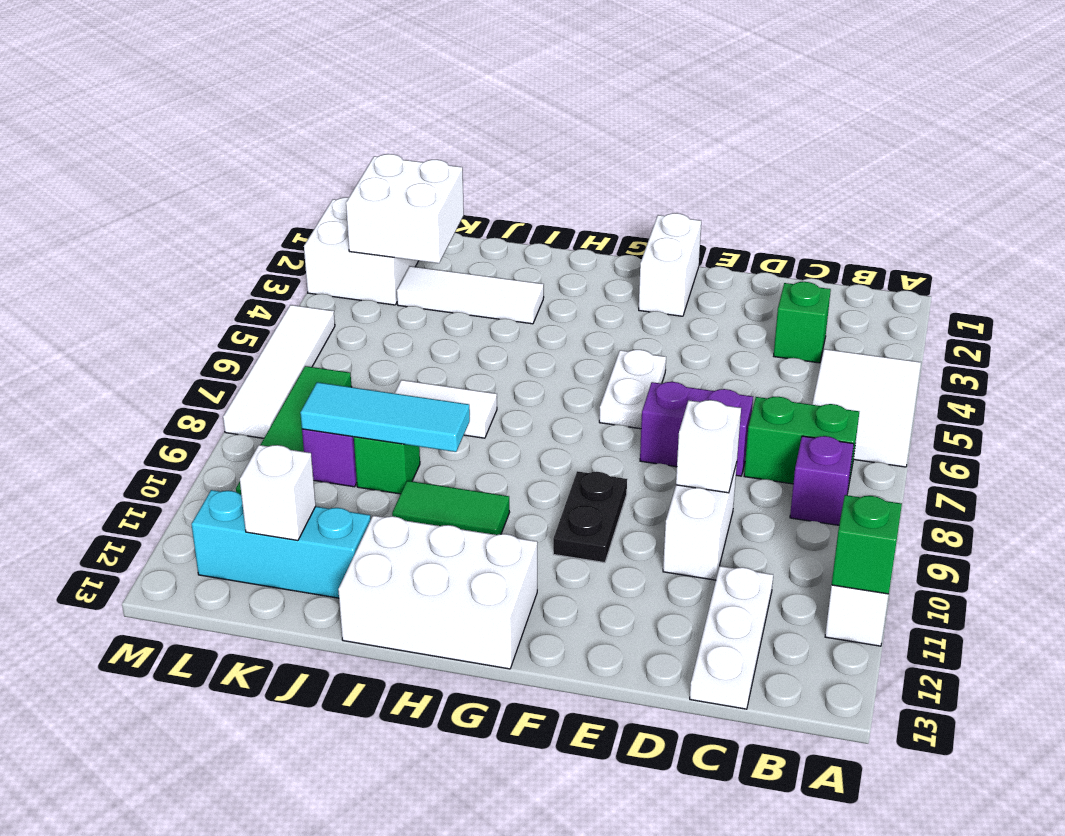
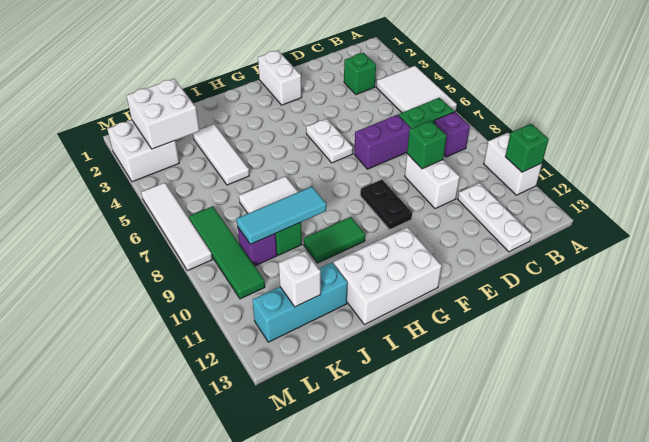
white 1x1 brick [676,400,741,493] -> green 1x1 brick [407,121,447,169]
white 1x3 tile [397,266,544,324] -> white 1x3 tile turned to [193,124,249,185]

